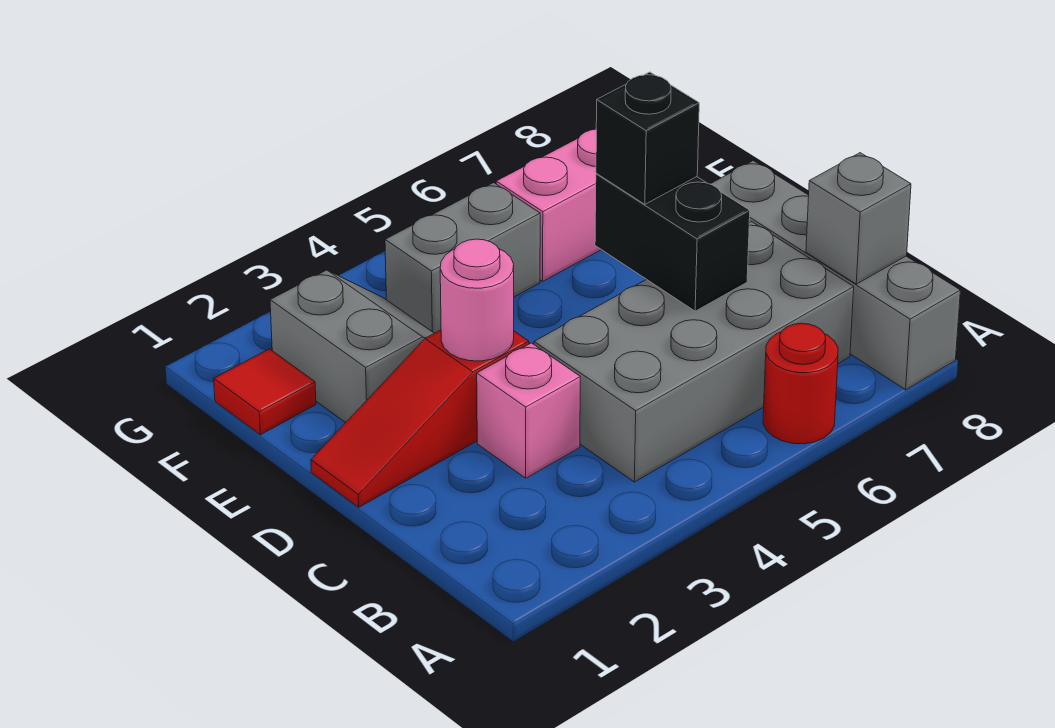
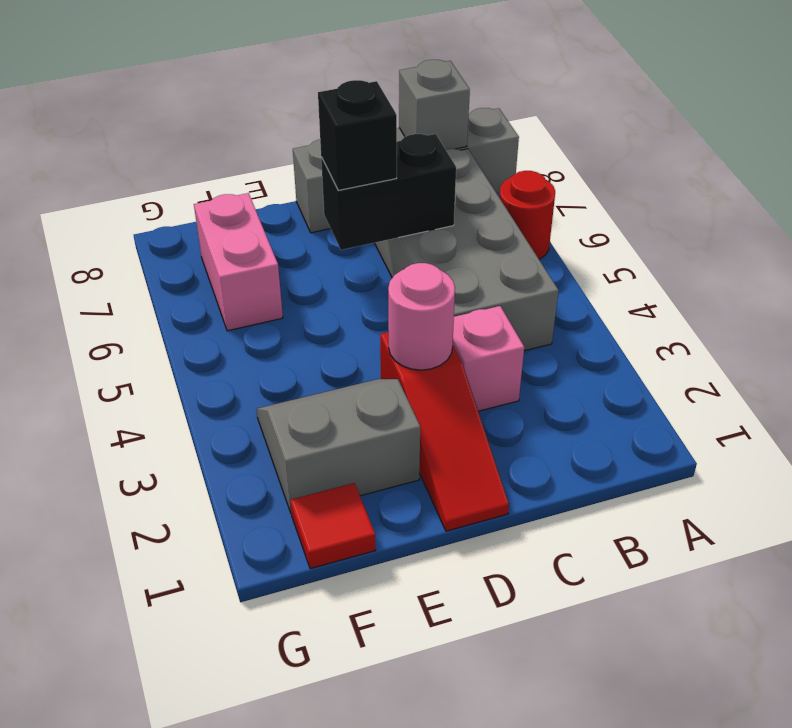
grey 1x2 brick [385,183,540,333] -> none

